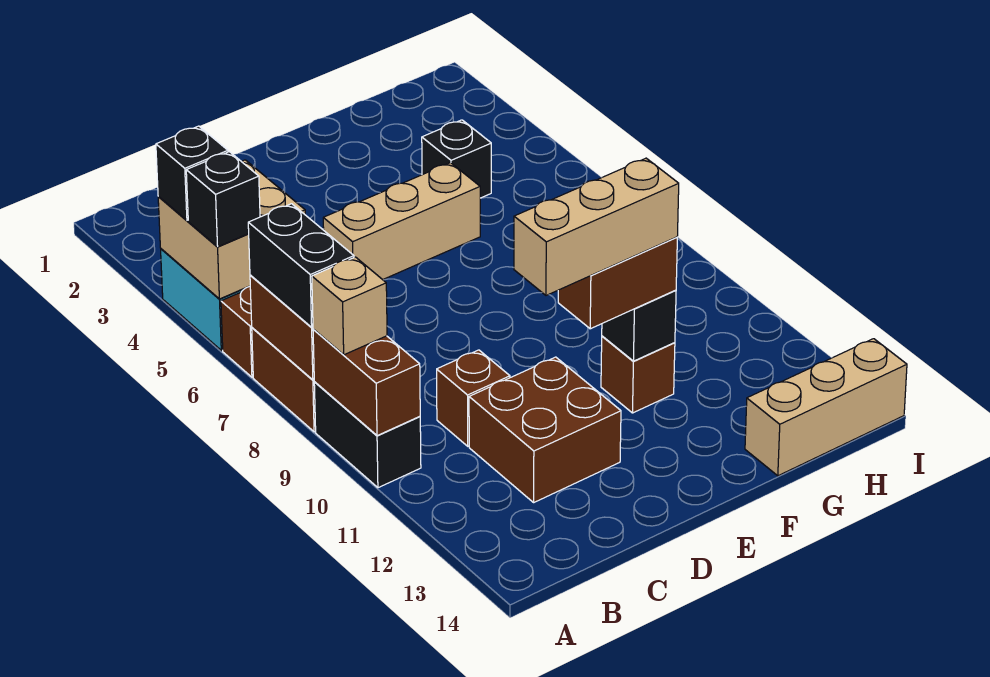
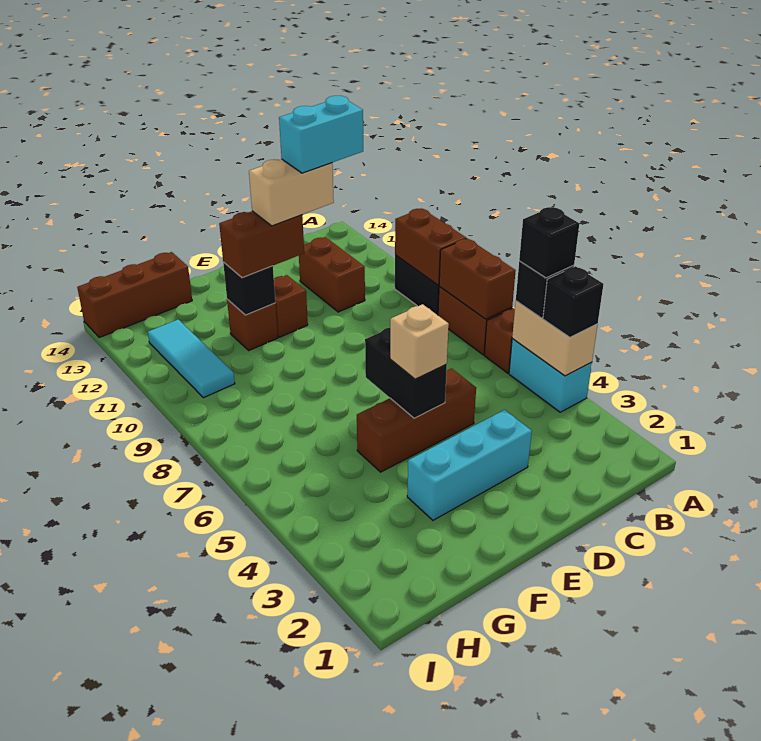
tan 2x2 brick [158,160,305,299] -> tan 1x2 brick [512,301,598,376]
black 1x2 brick [248,204,354,327] -> black 1x2 brick moved to [365,328,447,418]
tan 1x1 brick [312,257,387,355] -> tan 1x1 brick moved to [390,304,449,379]
brown 1x1 brick [437,350,510,446] -> brown 1x1 brick moved to [274,275,308,337]
brown 2x2 brick [469,357,621,502] -> brown 1x2 brick [299,237,365,312]
none -> cyan 1x2 brick [279,96,363,173]
none -> cyan 1x3 brick [407,410,532,520]
tan 1x3 brick [323,163,480,280] -> brown 1x3 brick [357,368,476,472]
tan 1x3 brick [514,158,679,295] -> tan 1x2 brick [249,159,334,226]
black 1x1 brick [422,120,491,198] -> black 1x1 brick moved to [519,207,579,278]
tan 1x3 brick [745,339,907,476] -> brown 1x3 brick [77,252,192,338]
none -> cyan 1x3 tile [148,319,235,398]

